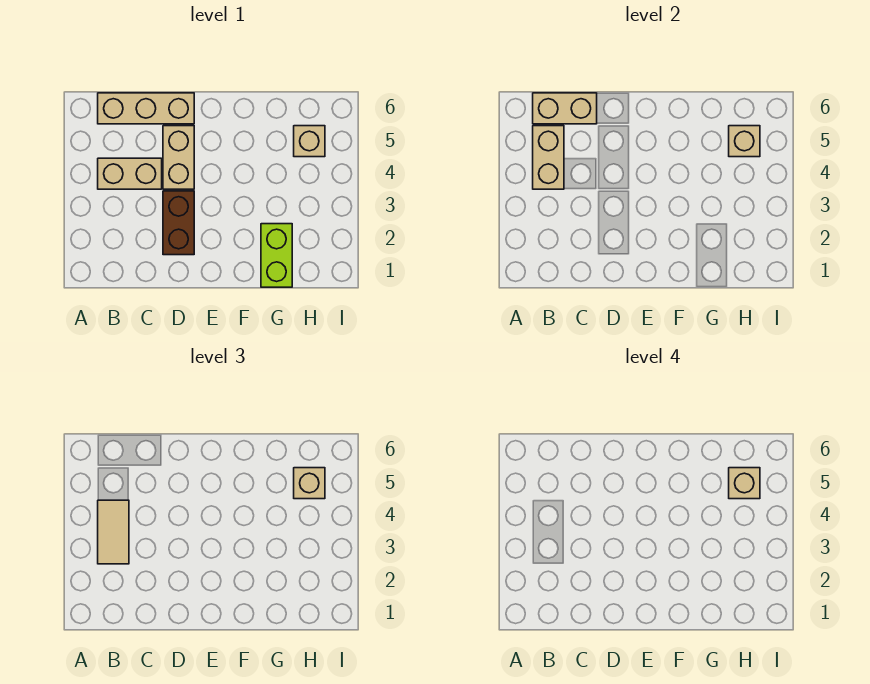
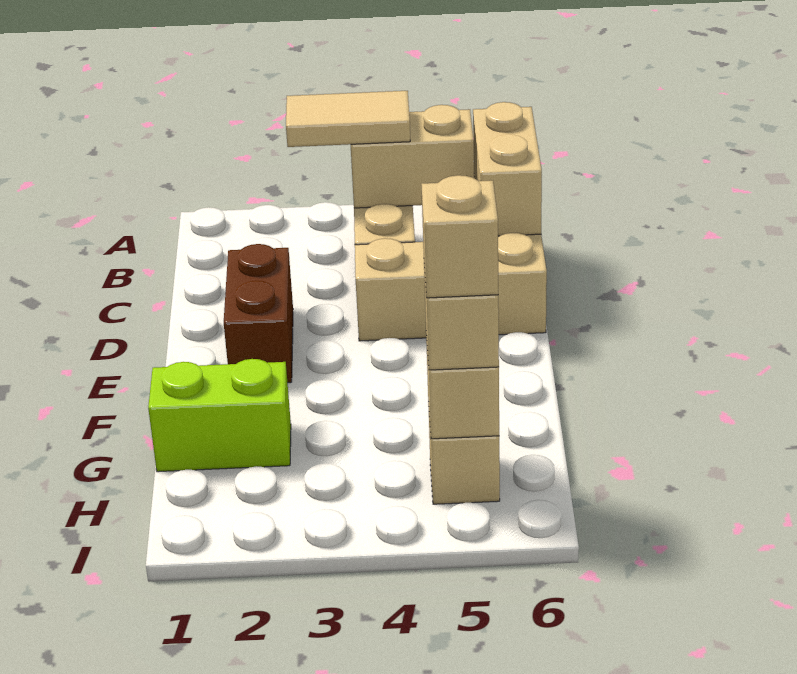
brown 1x2 brick [163,191,194,255] -> brown 1x2 brick turned to [224,244,293,383]

